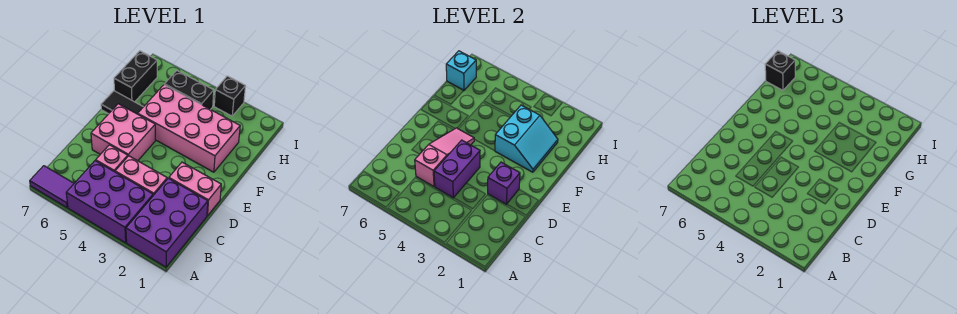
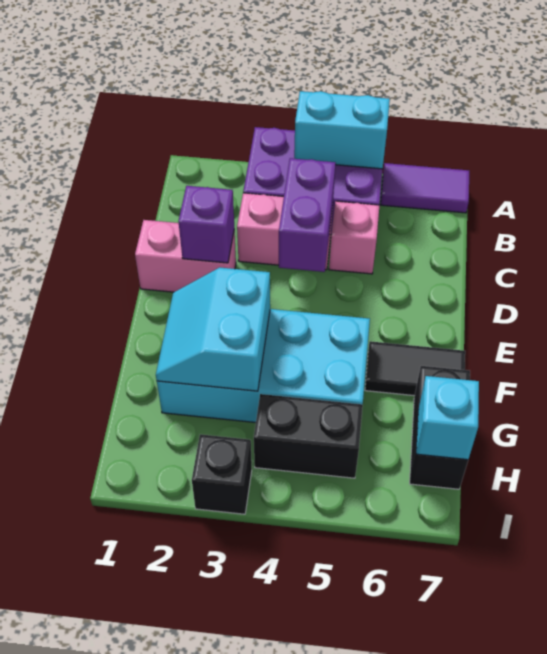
purple 2x3 brick [126,178,208,267] -> none
none -> cyan 1x2 brick [294,91,390,169]
pink 1x3 slope [415,128,474,186] -> none
pink 2x2 brick [91,104,155,161] -> none
pink 2x4 brick [138,85,240,172] -> cyan 2x4 brick [157,309,370,423]
black 1x1 brick [765,51,795,90] -> none

